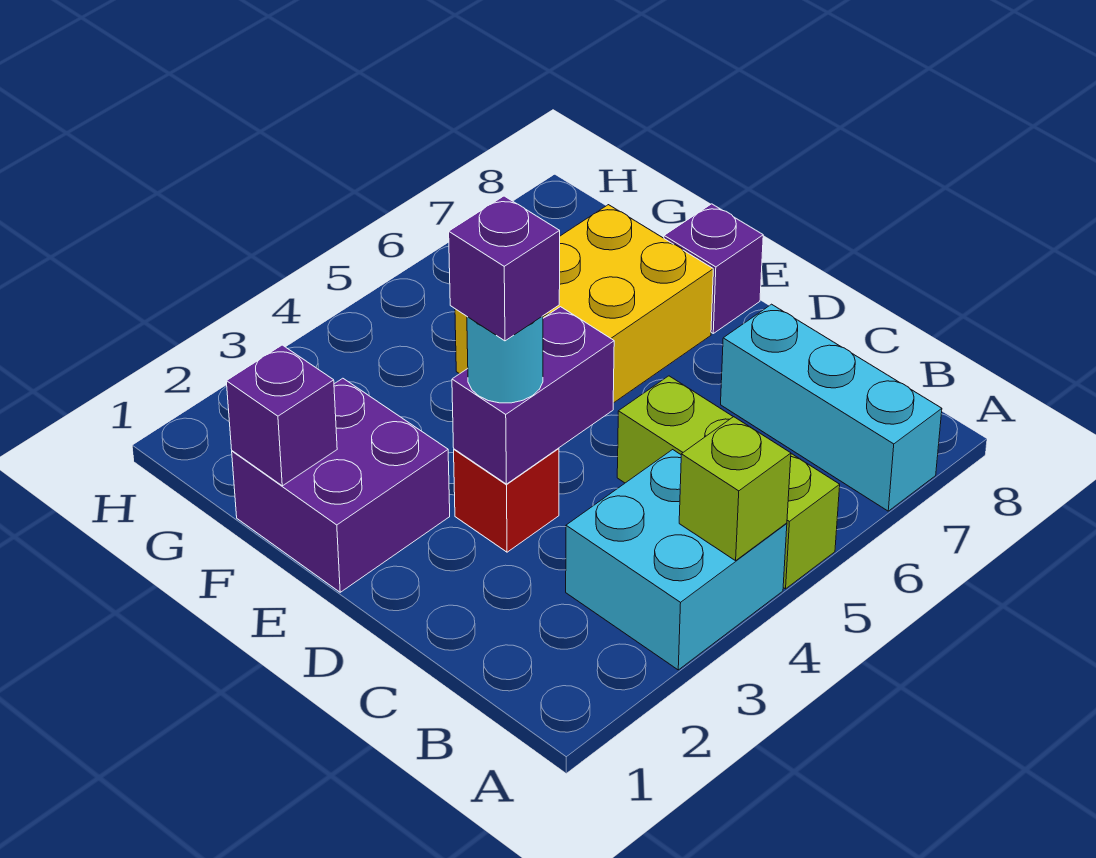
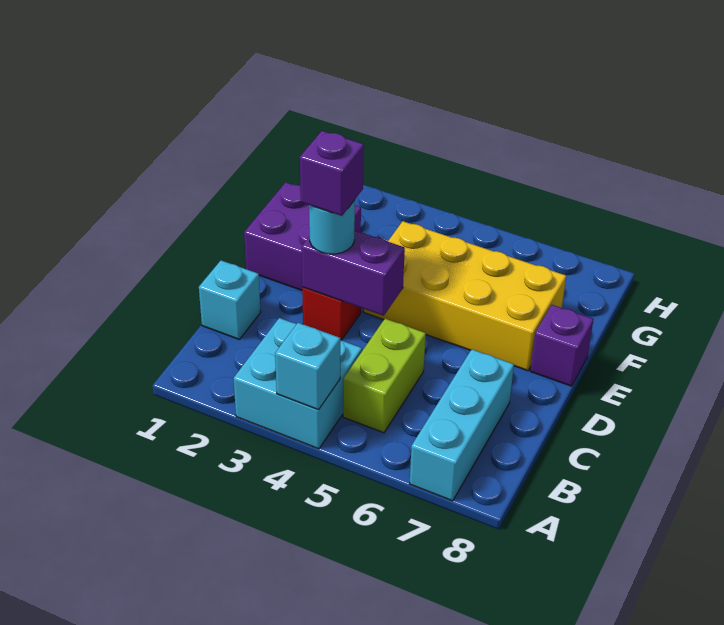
lime 1x1 brick [679,417,791,561] -> cyan 1x1 brick [275,323,340,410]
lime 1x3 brick [617,376,840,589] -> lime 1x2 brick [343,319,426,433]
none -> cyan 1x1 brick [199,260,261,339]
yellow 2x3 brick [455,205,713,403] -> yellow 2x4 brick [364,221,566,371]
purple 1x1 brick [226,345,337,486] -> none

